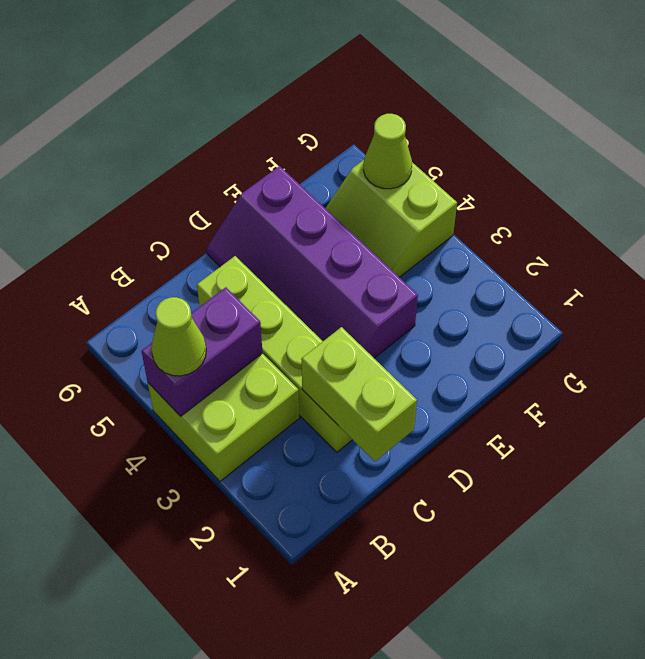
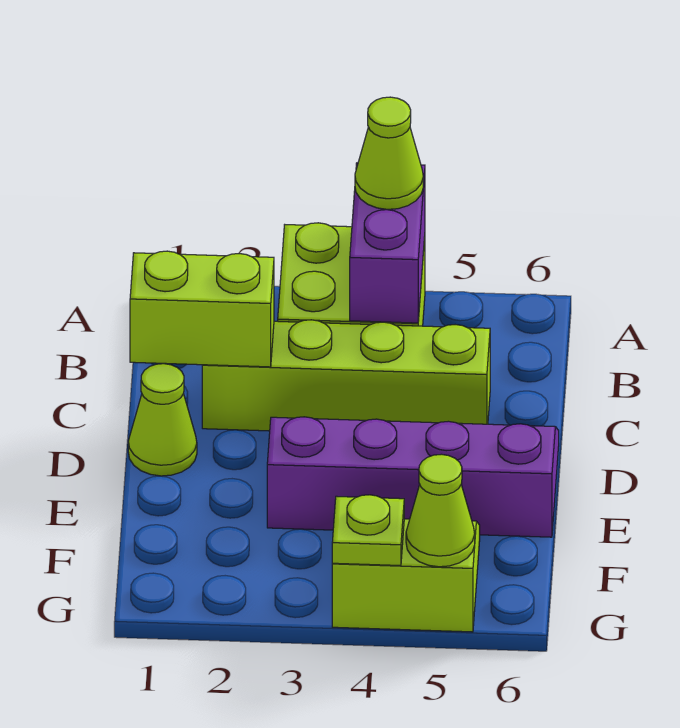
none -> lime 1x1 cone [128,364,197,476]
none -> lime 1x1 plate [332,495,404,566]

